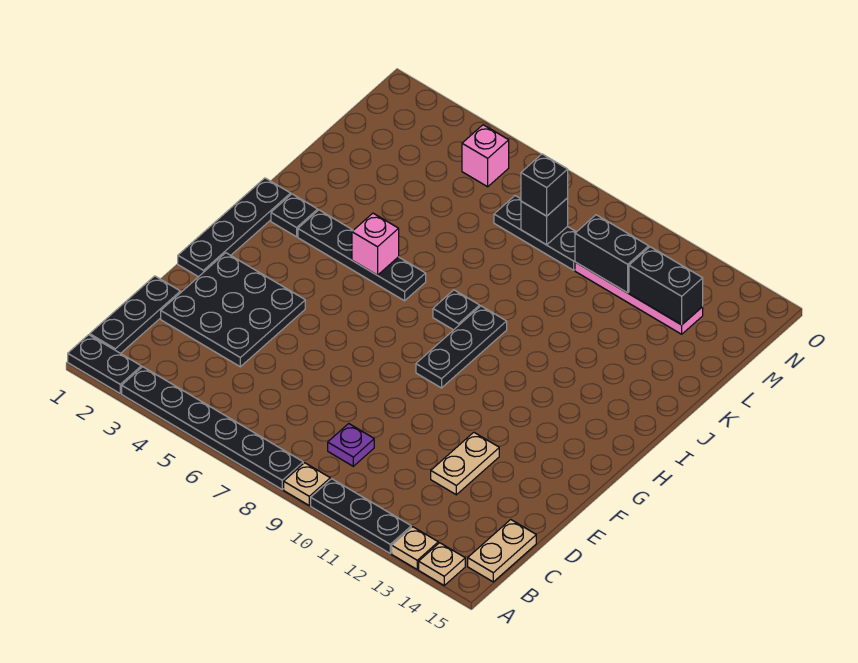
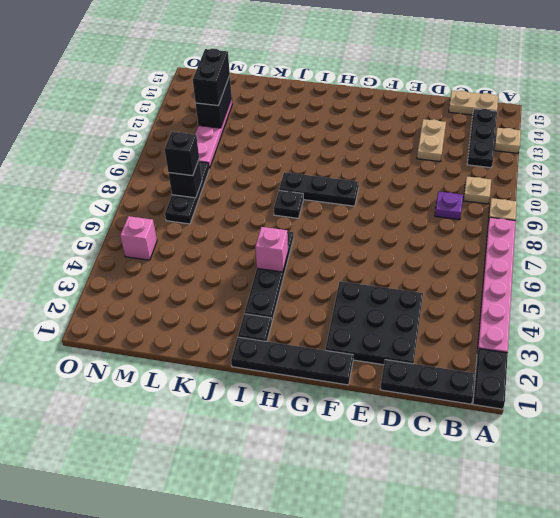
black 1x6 plate [122,367,303,489] -> pink 1x6 plate [477,217,516,353]
black 1x3 plate [311,479,411,553] -> black 1x3 plate moved to [467,109,497,168]
tan 1x1 plate [419,543,465,585] -> tan 1x1 plate moved to [463,177,491,204]
tan 1x2 plate [431,432,499,495] -> tan 1x2 plate turned to [417,119,446,162]
black 1x2 brick [575,215,649,293] -> black 1x2 brick moved to [193,49,230,106]

